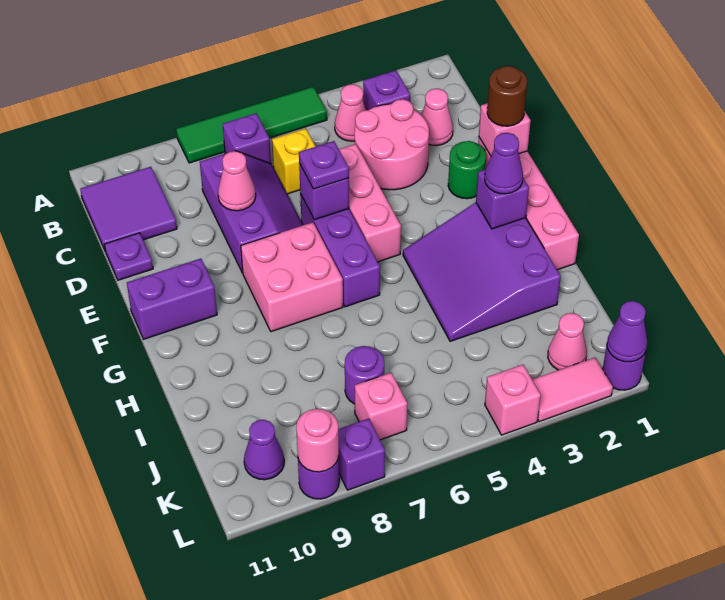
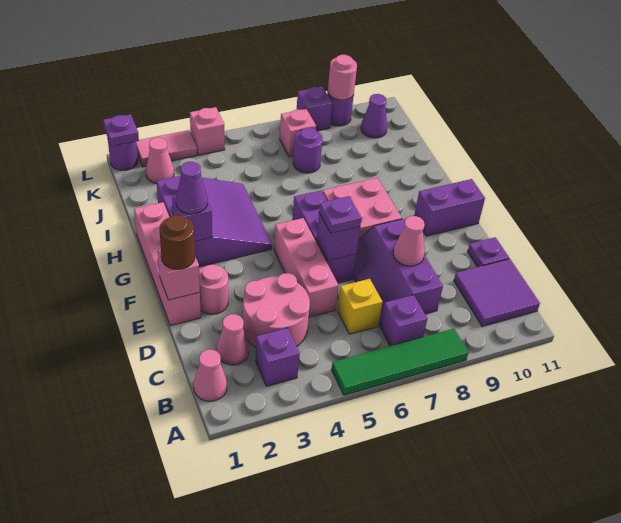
pink 1x1 cone [335,84,366,141] -> pink 1x1 cone moved to [194,350,227,401]
green 1x1 round brick [448,141,486,199] -> pink 1x1 round brick [199,265,228,314]
purple 1x1 cone [607,301,647,362] -> purple 1x1 plate [103,114,139,146]

